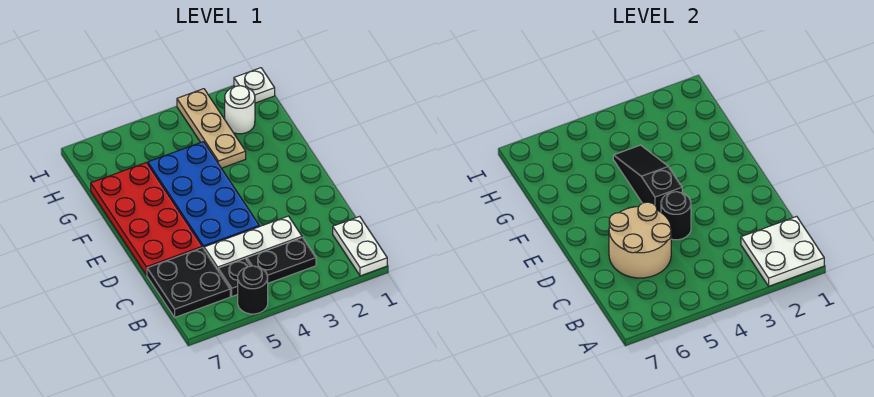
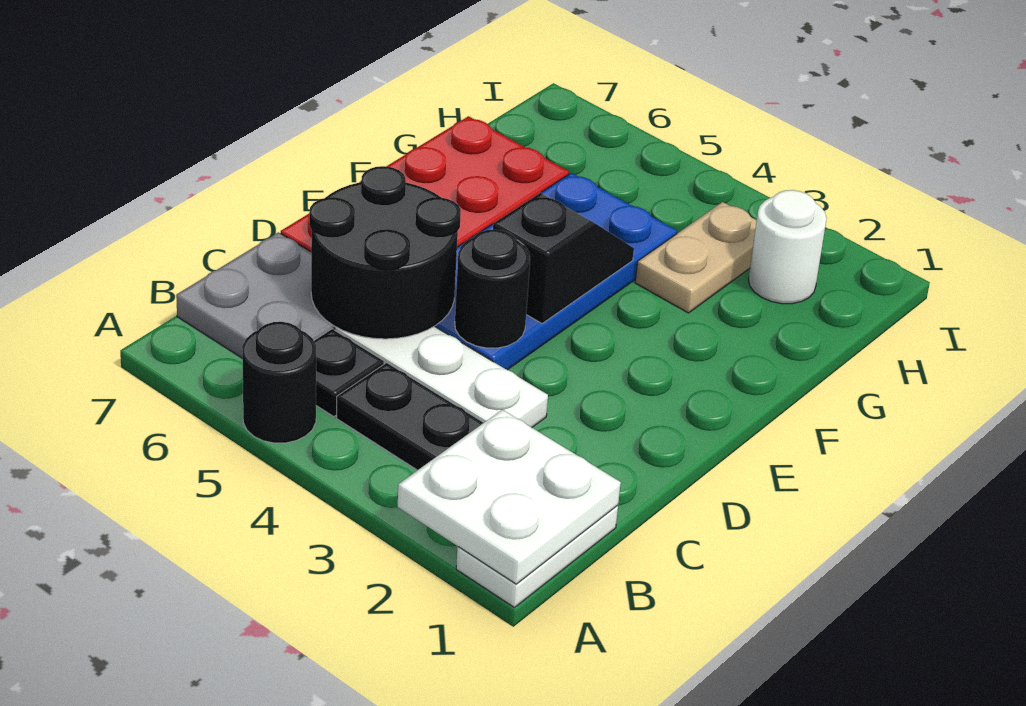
black 2x2 plate [147,248,230,317] -> grey 2x2 plate [176,232,335,359]
tan 2x2 round brick [609,202,671,278] -> black 2x2 round brick [309,166,461,339]
black 1x3 slope [613,145,682,212] -> black 1x2 slope [493,193,634,324]
tan 1x3 plate [177,89,246,168] -> tan 1x2 plate [635,202,757,313]
white 1x1 plate [234,68,275,103] -> none

